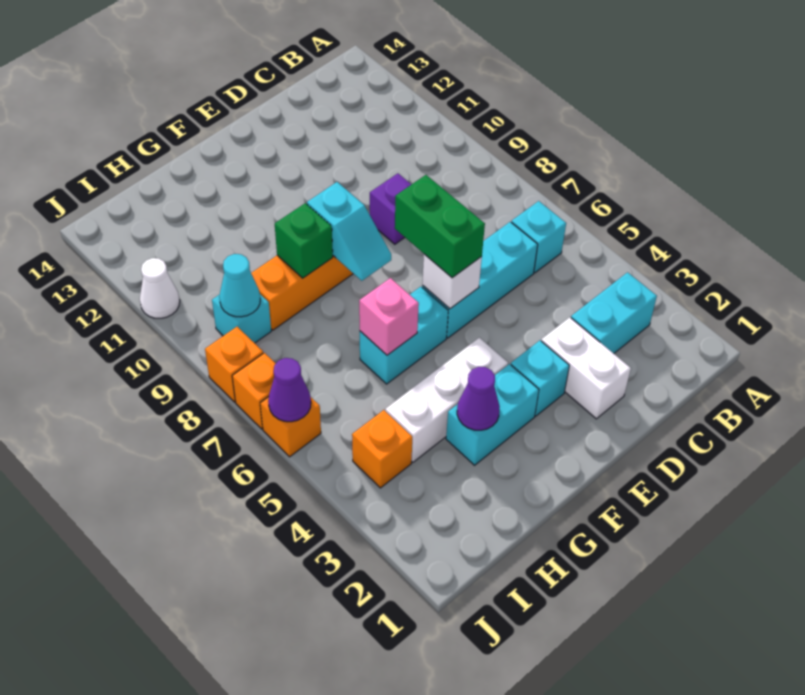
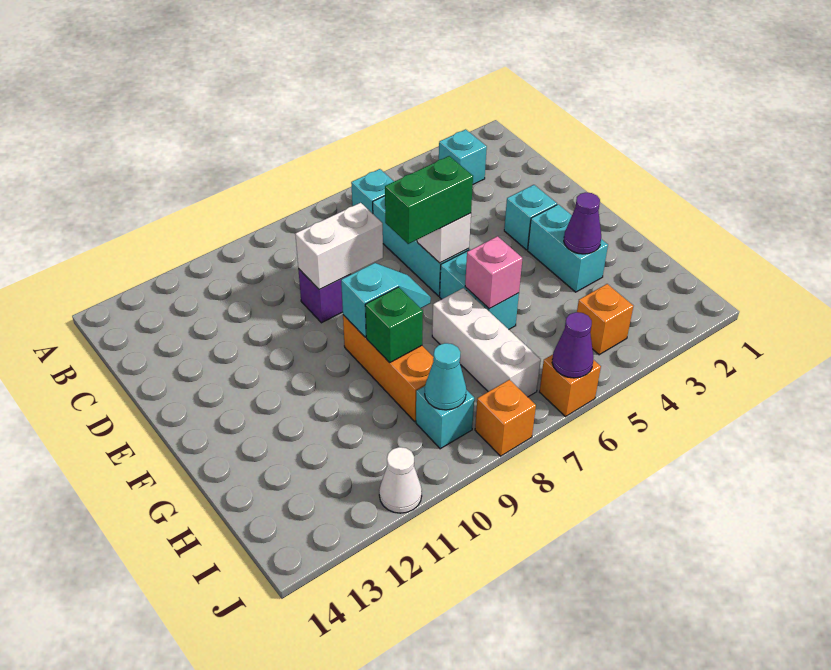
cyan 1x2 brick [571,272,657,353] -> cyan 1x1 brick [439,129,487,184]
white 1x2 brick [541,317,631,419] -> white 1x2 brick moved to [295,203,383,290]
white 1x3 brick [385,338,508,462] -> white 1x3 brick moved to [432,288,541,397]
orange 1x1 brick [232,353,276,429] -> none

